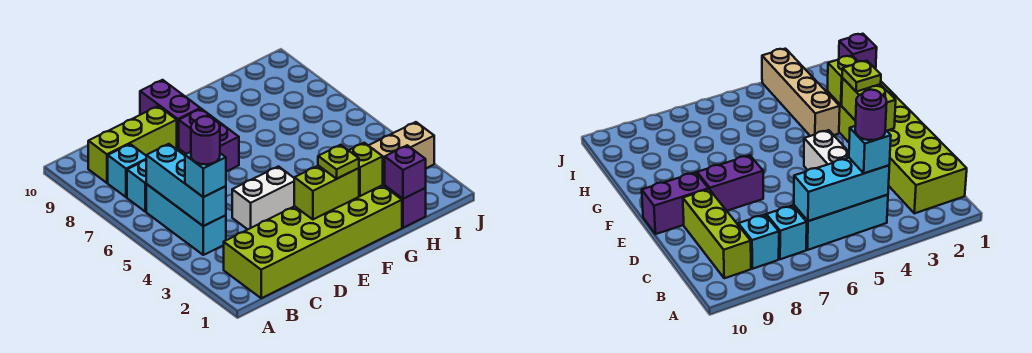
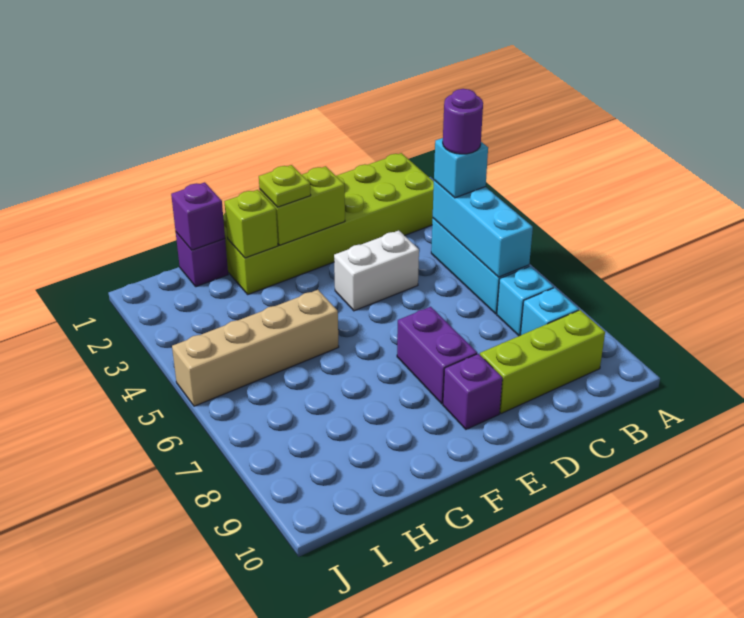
purple 1x2 brick [140,80,200,147] -> purple 1x1 brick [443,354,502,429]
tan 1x4 brick [368,122,434,187] -> tan 1x4 brick moved to [172,290,339,406]

